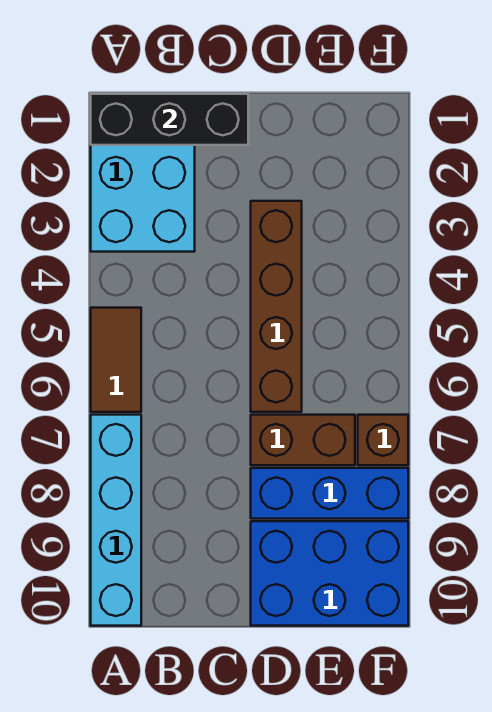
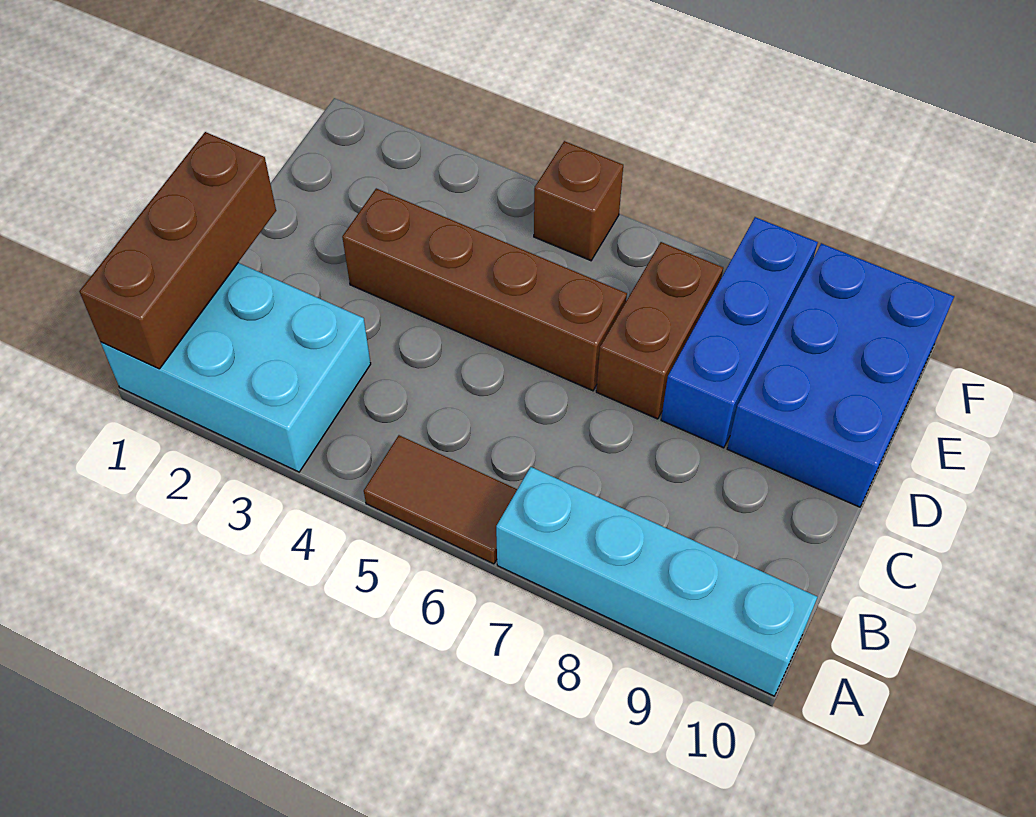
black 1x3 brick [91,94,248,145] -> brown 1x3 brick [79,132,276,369]
brown 1x1 brick [358,415,408,465] -> brown 1x1 brick moved to [534,141,623,261]

